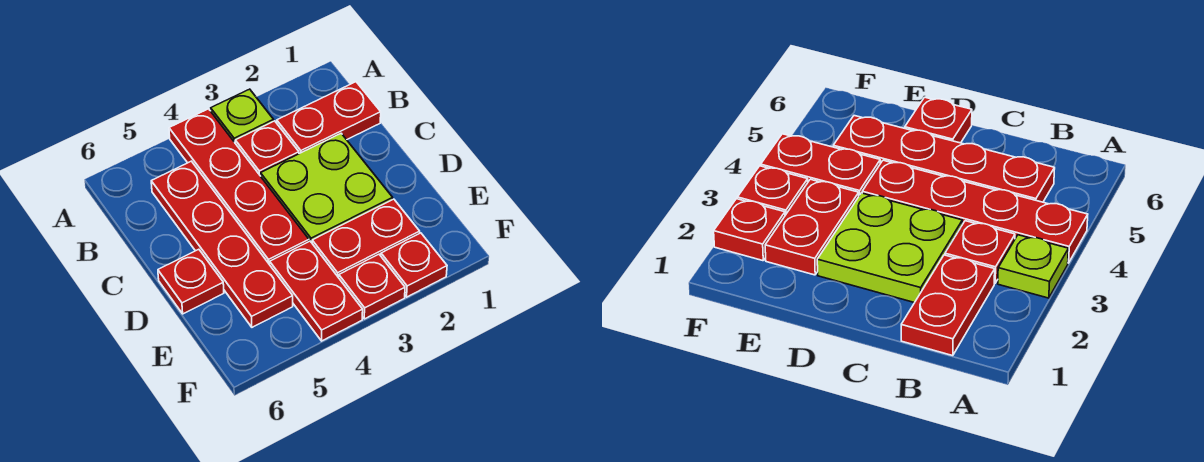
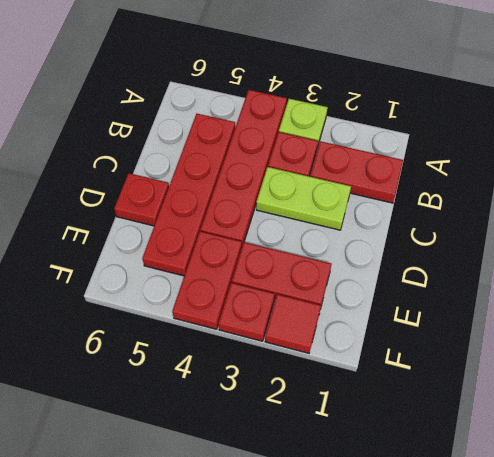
lime 2x2 plate [261,134,393,243] -> lime 1x2 plate [256,167,351,230]
red 1x1 plate [381,233,447,297] -> red 1x1 tile [265,294,321,353]

